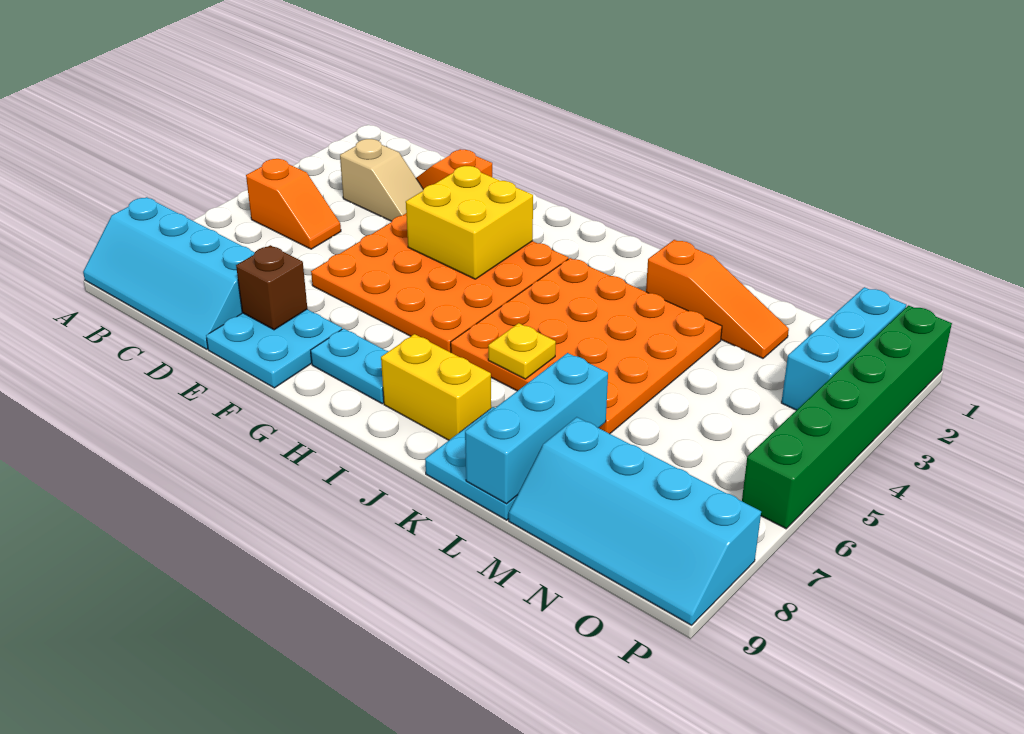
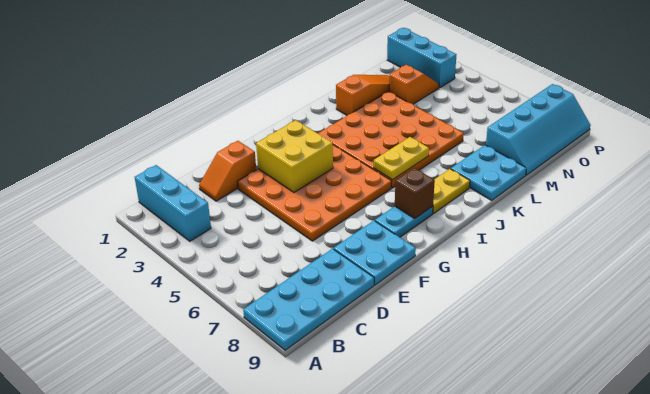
cyan 2x4 slope [83,197,255,349] -> cyan 2x4 plate [243,249,374,350]
orange 1x2 slope [246,159,341,249] -> orange 1x2 slope moved to [389,65,439,104]
tan 1x2 slope [340,139,423,221] -> none
brown 1x1 brick [236,245,307,330] -> brown 1x1 brick moved to [395,168,435,218]
yellow 1x2 brick [381,334,491,440] -> yellow 1x2 plate [433,169,470,214]
yellow 1x1 plate [488,323,556,379] -> yellow 1x2 plate [374,137,429,180]
cyan 1x3 brick [465,353,608,504] -> cyan 1x3 brick moved to [135,165,211,241]
green 1x6 brick [742,306,952,529] -> none

